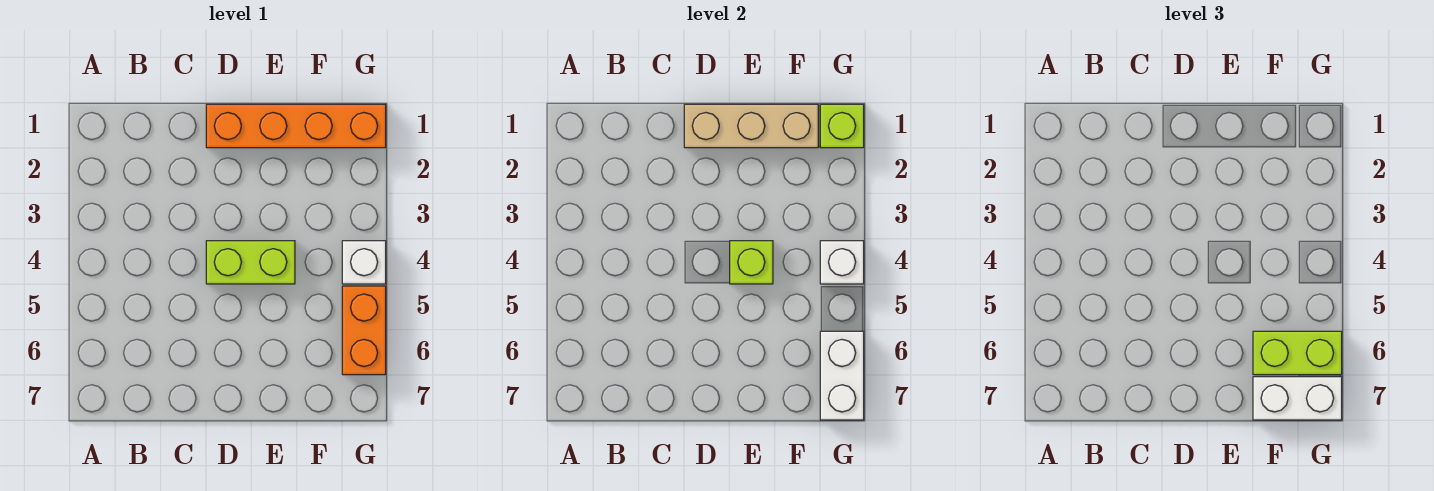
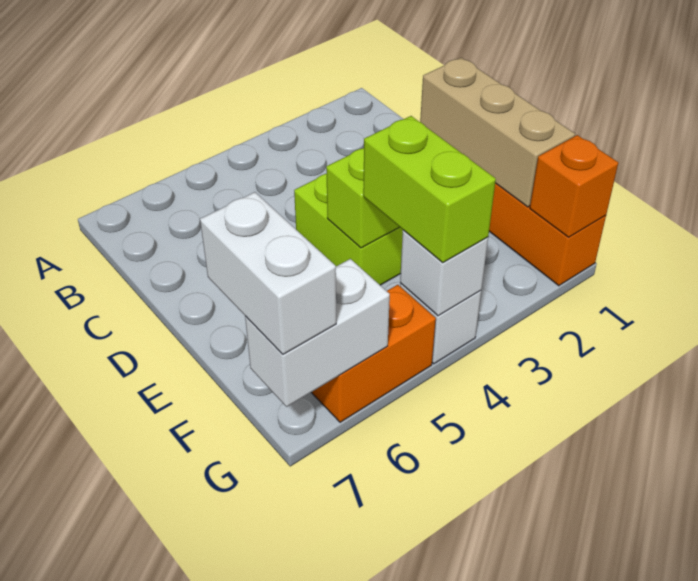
lime 1x2 brick [1253,331,1342,375] -> lime 1x2 brick moved to [363,116,496,263]
lime 1x1 brick [820,104,864,148] -> orange 1x1 brick [530,135,618,237]

